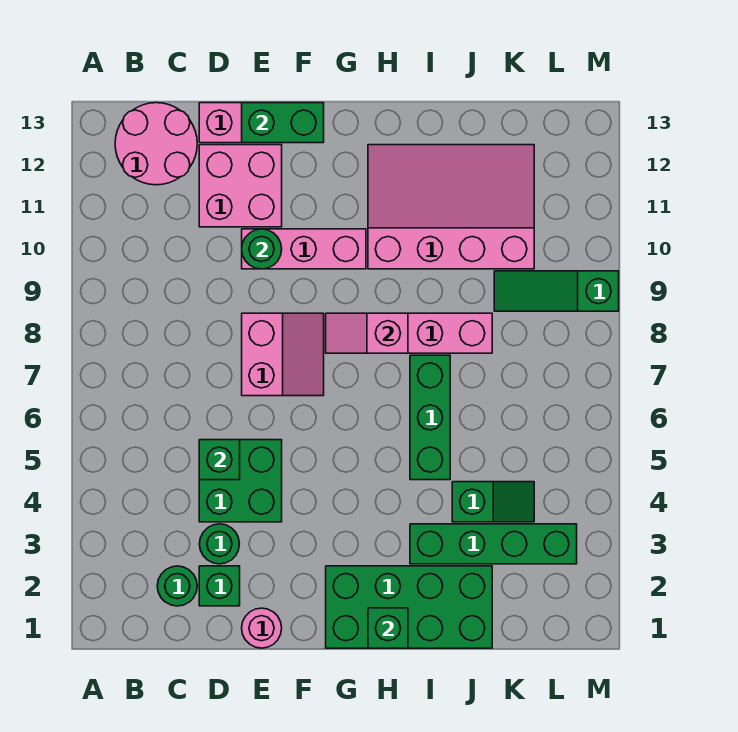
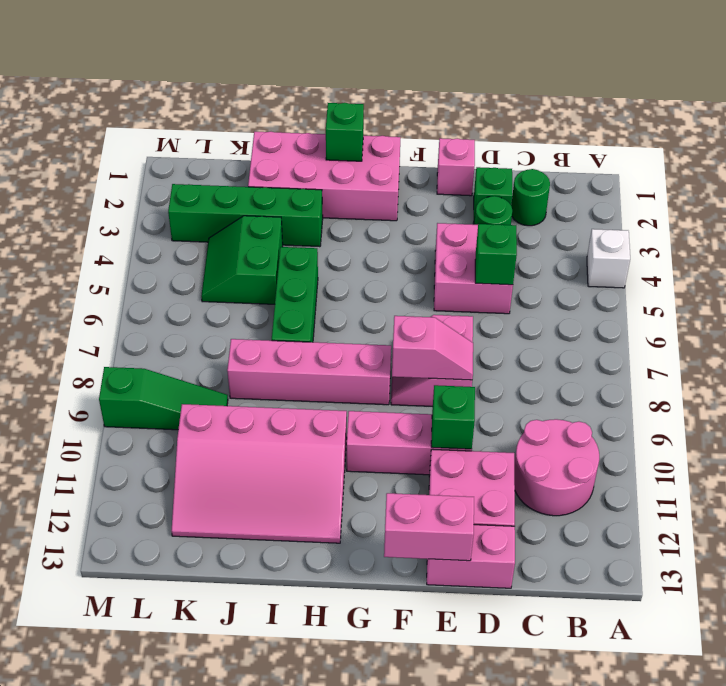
none -> white 1x1 brick [587,229,630,288]
pink 2x2 round brick [115,103,197,185] -> pink 2x2 round brick moved to [514,419,599,516]
green 2x2 brick [199,440,282,522] -> pink 2x2 brick [434,223,513,314]
pink 1x1 round brick [242,608,282,648] -> pink 1x1 brick [437,138,475,196]
green 1x1 round brick [242,229,282,269] -> green 1x1 brick [431,385,475,449]
green 1x2 brick [242,103,324,143] -> pink 1x2 brick [384,493,474,561]
green 2x4 brick [326,566,492,648] -> pink 2x4 brick [248,132,400,221]
pink 1x2 slope [326,313,408,353] -> pink 1x2 slope moved to [392,316,473,380]
green 1x2 slope [452,482,534,522] -> green 2x2 slope [201,216,283,304]

